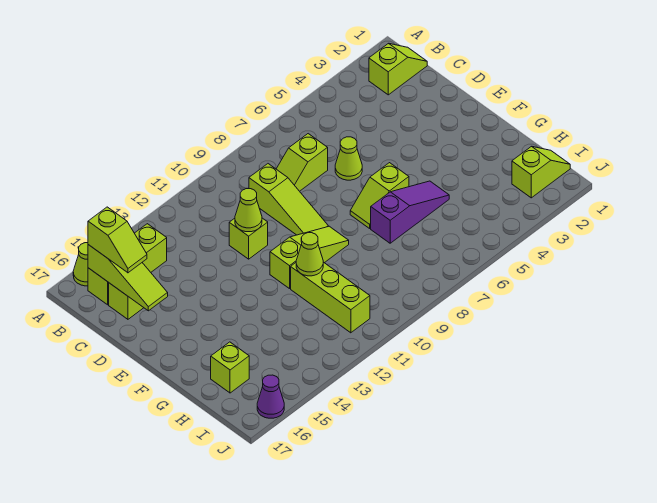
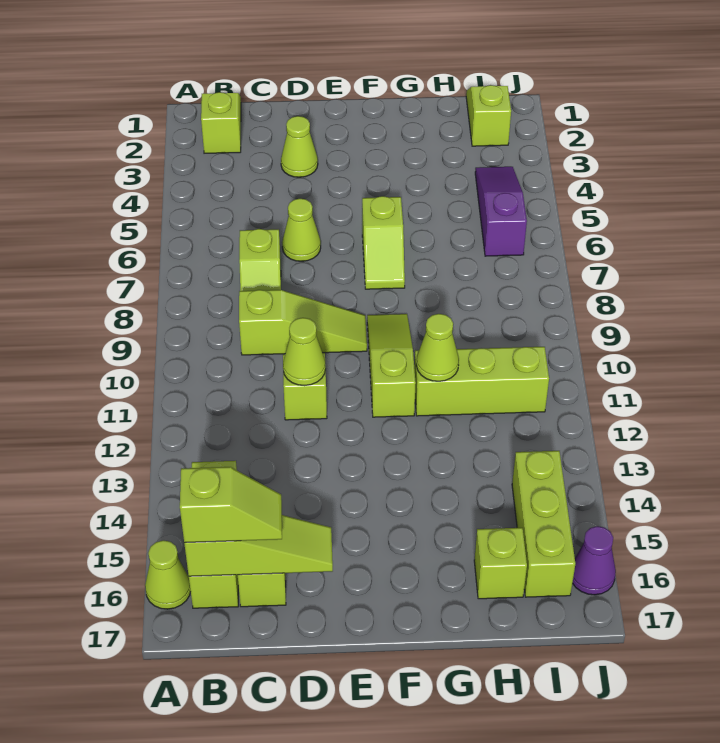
none -> lime 1x1 cone [281,116,318,177]
purple 1x3 slope [371,181,449,243] -> purple 1x3 slope moved to [475,167,527,256]
none -> lime 1x3 brick [512,451,575,597]

